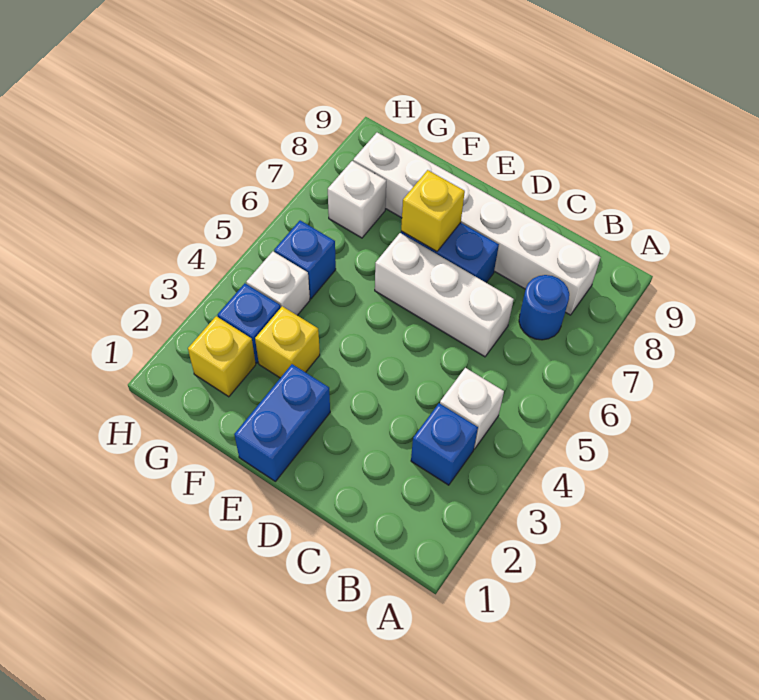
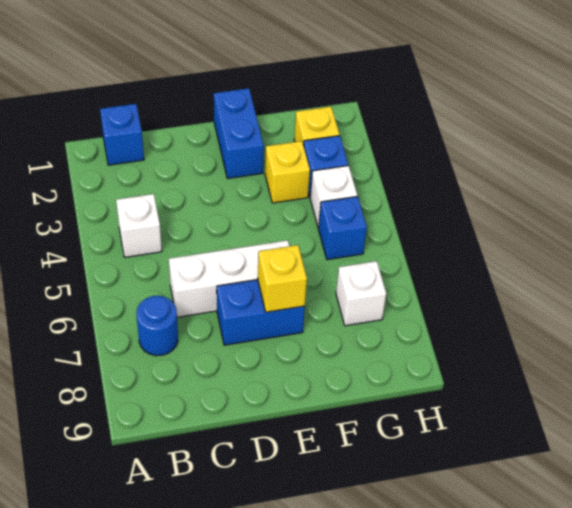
blue 1x1 brick [411,403,478,485] -> blue 1x1 brick moved to [100,104,144,165]
white 1x6 brick [353,133,600,315] -> none

